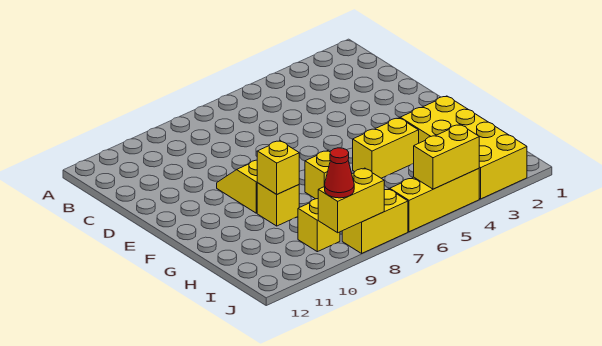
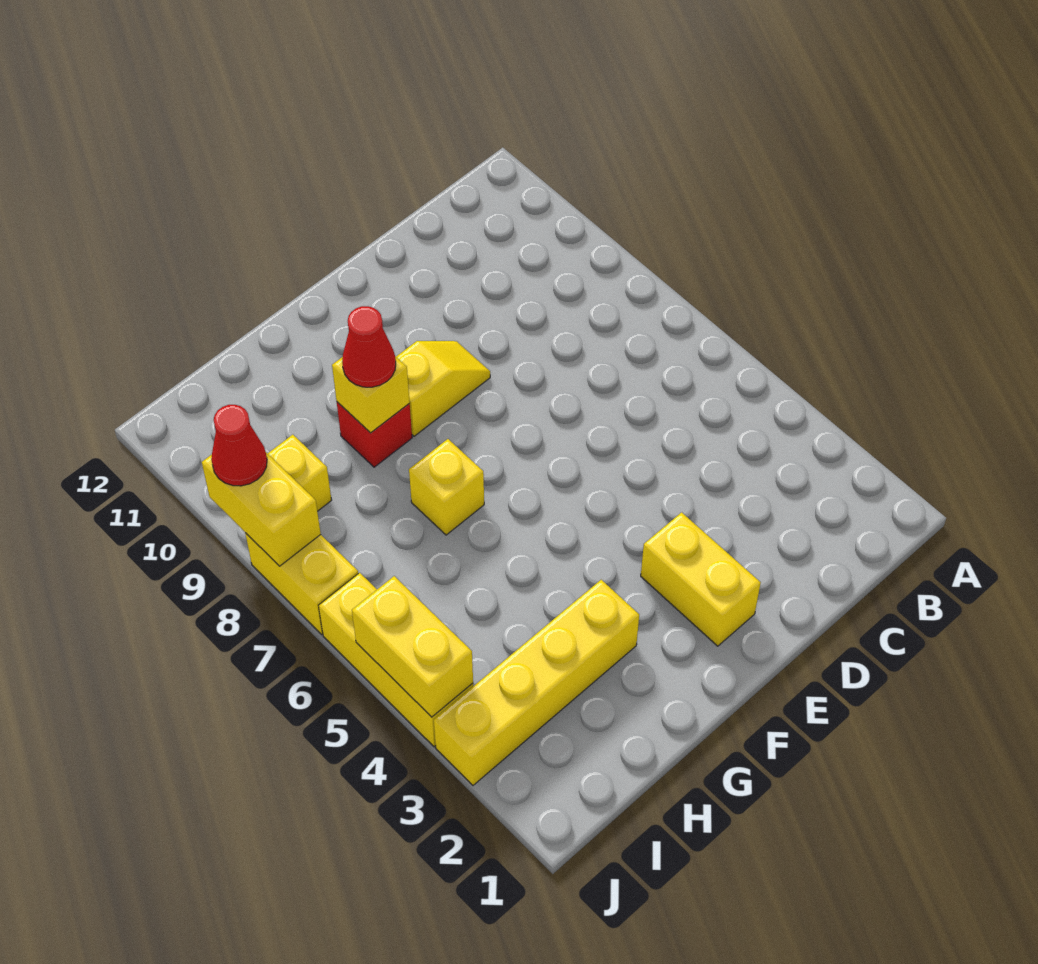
yellow 2x4 brick [400,96,527,199] -> yellow 1x4 brick [434,580,639,785]
yellow 1x2 brick [353,118,419,178] -> yellow 1x2 brick moved to [641,512,761,646]
yellow 1x1 brick [257,183,299,226] -> red 1x1 brick [337,402,412,467]
none -> red 1x1 cone [342,306,396,387]

